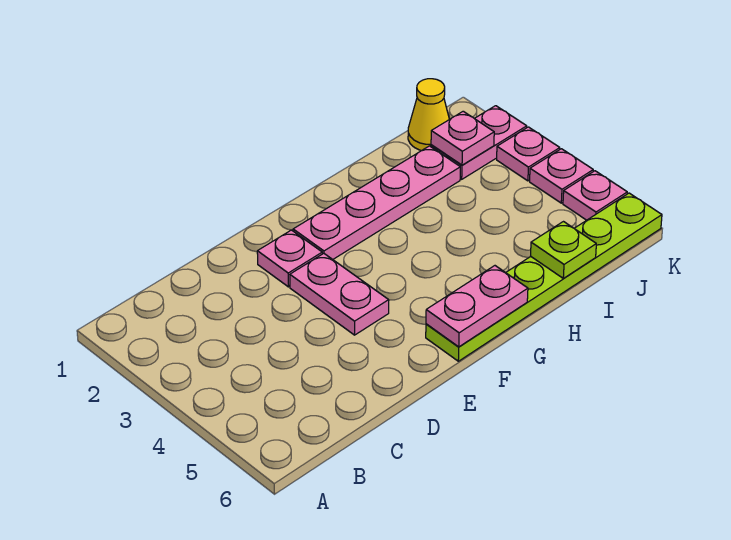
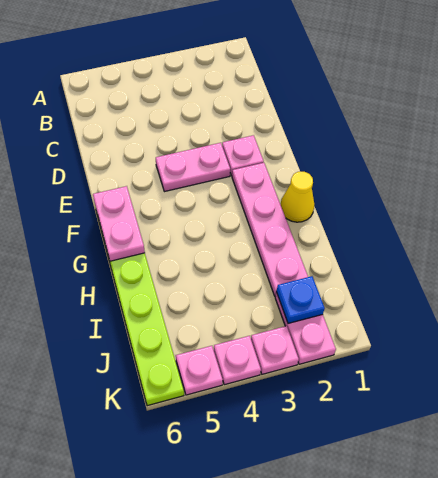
lime 1x1 plate [531,222,596,279] -> none
yellow 1x1 cone [408,79,449,151] -> yellow 1x1 cone moved to [281,172,314,222]
pink 1x1 plate [431,111,494,165] -> blue 1x1 plate [276,276,325,323]

